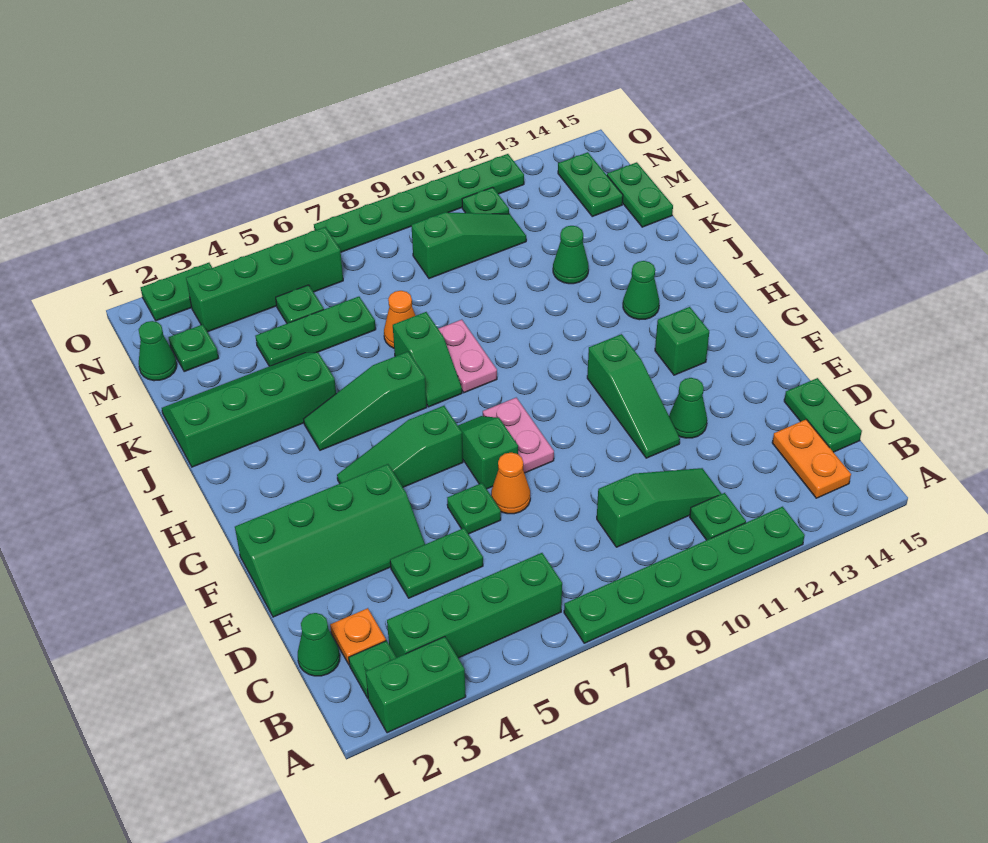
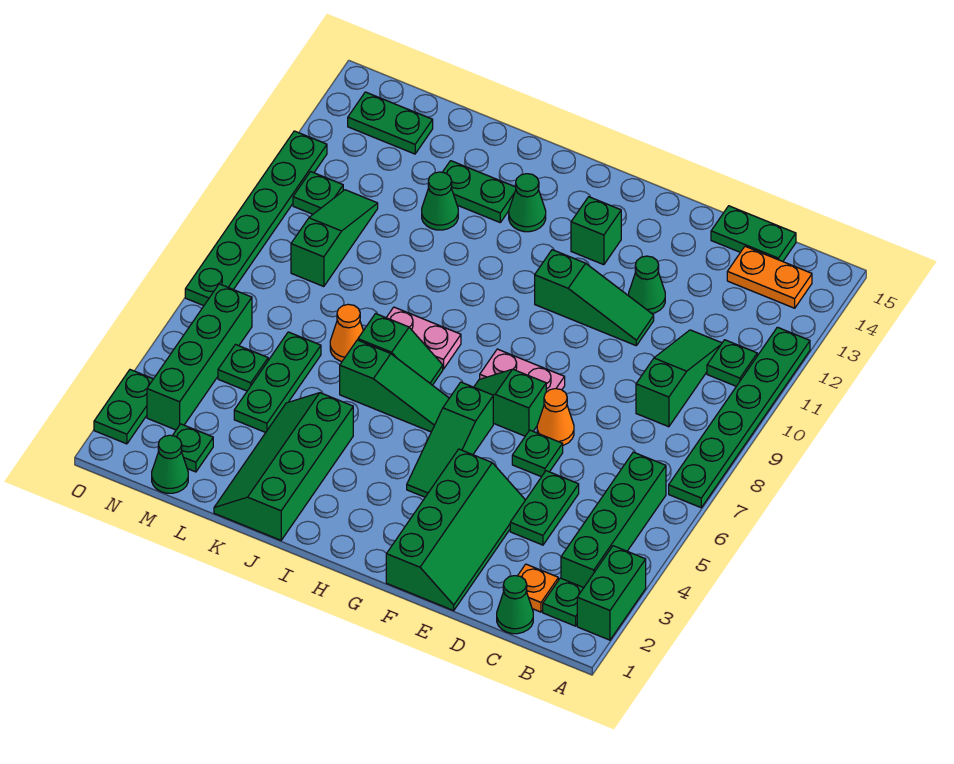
green 1x3 slope [304,352,427,450] -> green 1x3 slope turned to [340,340,449,432]
green 1x2 plate [607,162,673,227] -> green 1x2 plate moved to [443,161,516,222]

